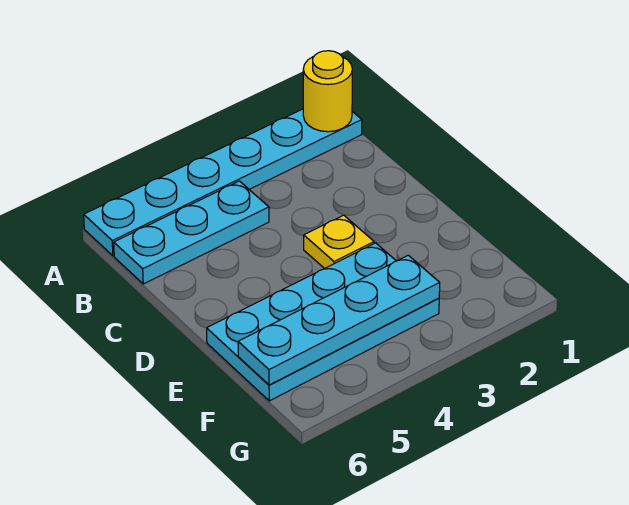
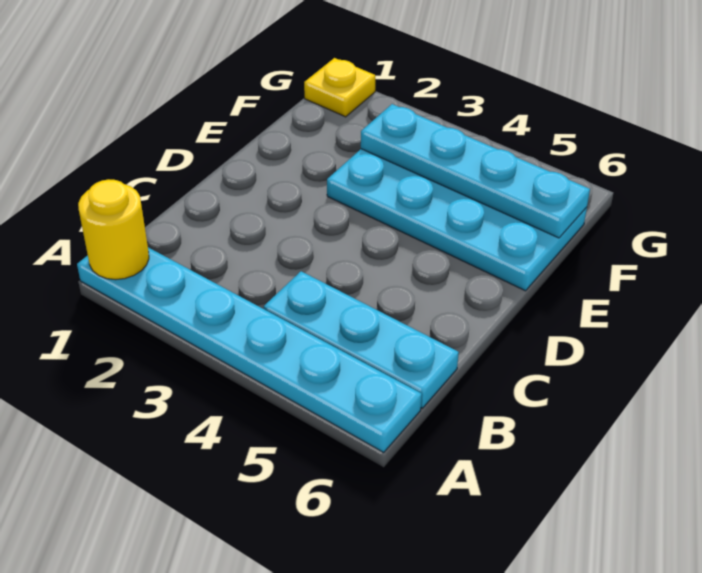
yellow 1x1 plate [304,215,374,269] -> yellow 1x1 plate moved to [304,58,375,117]

